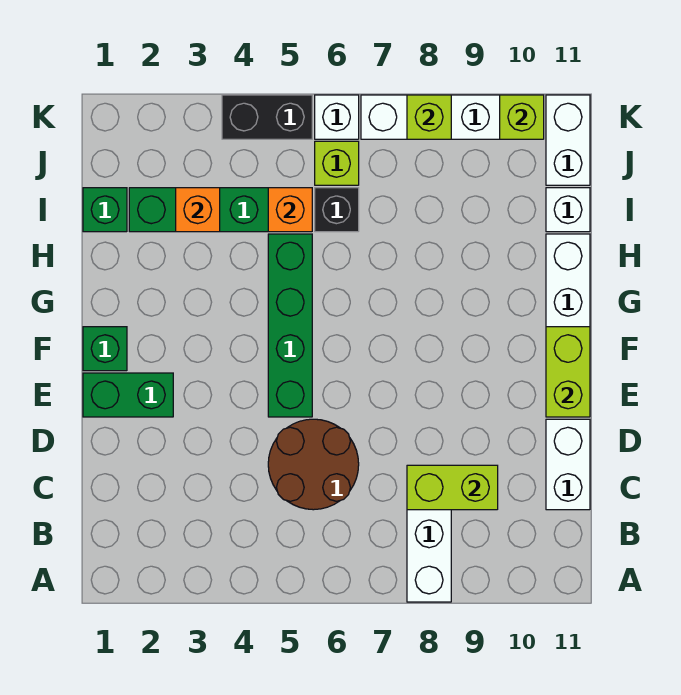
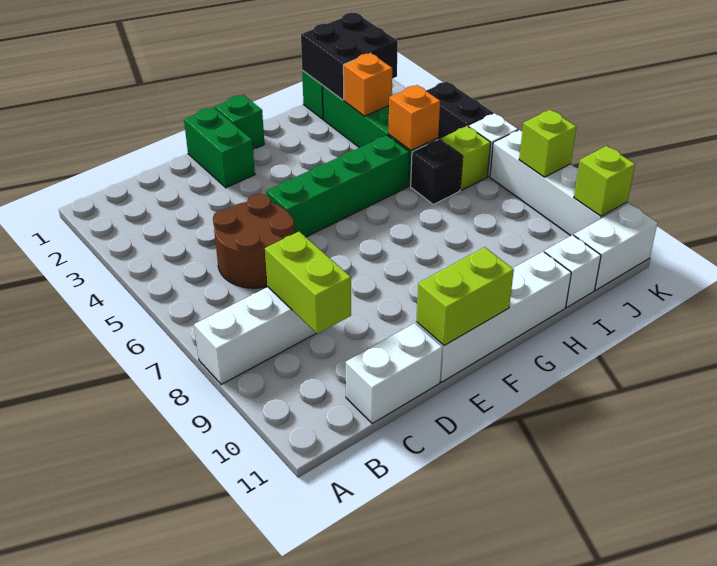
none -> black 2x2 brick [301,13,398,100]

